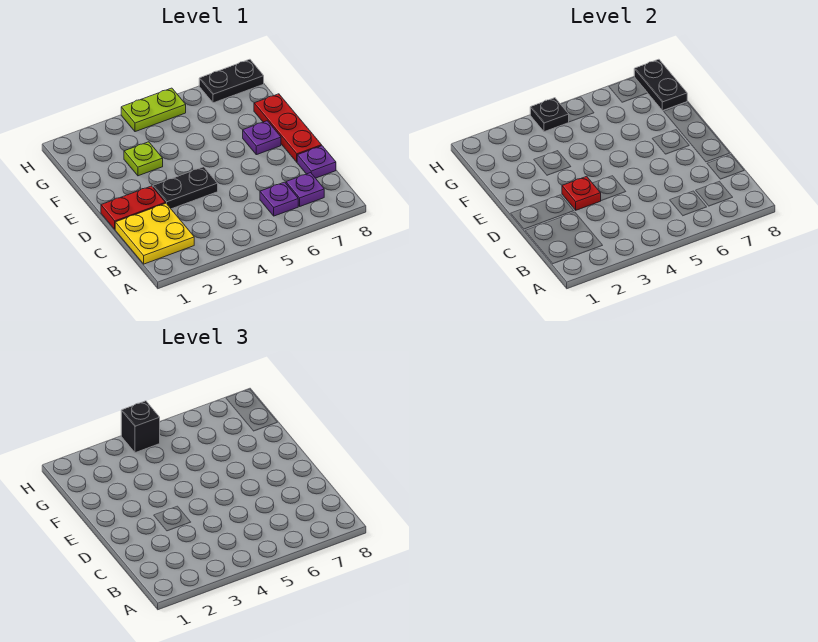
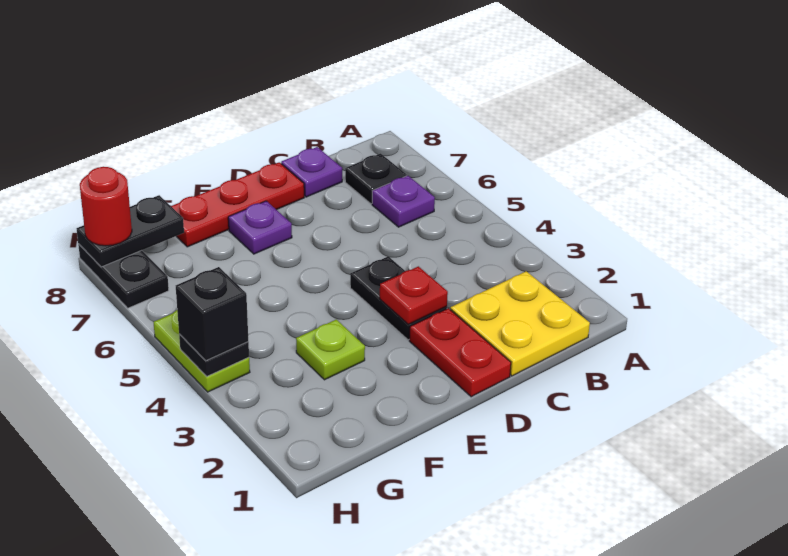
purple 1x1 plate [286,173,324,206] -> black 1x1 plate [345,153,407,204]
none -> red 1x1 round brick [80,167,132,246]

